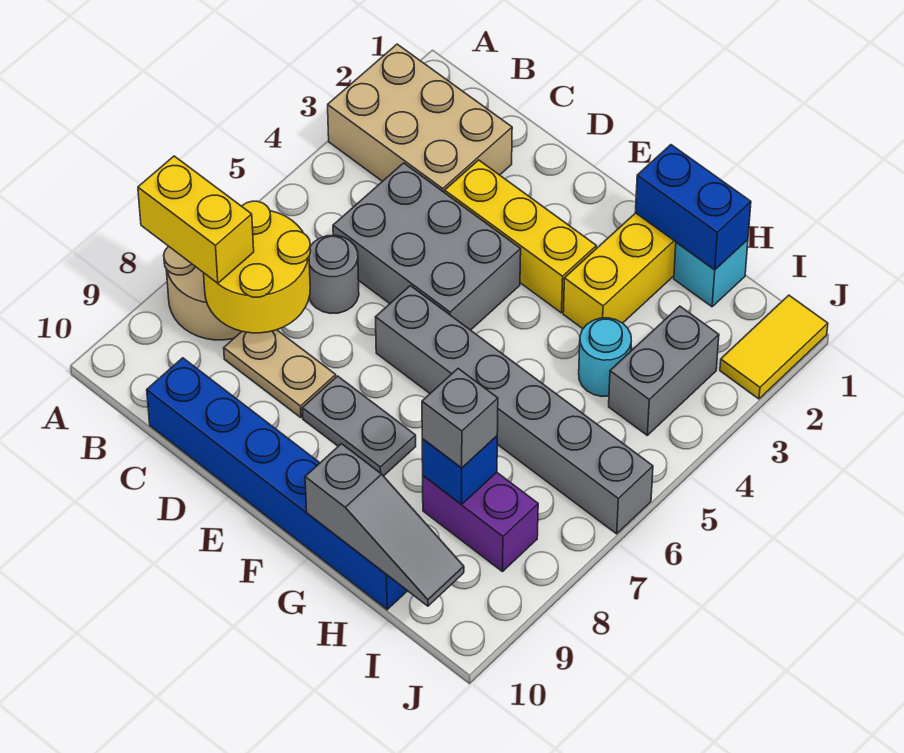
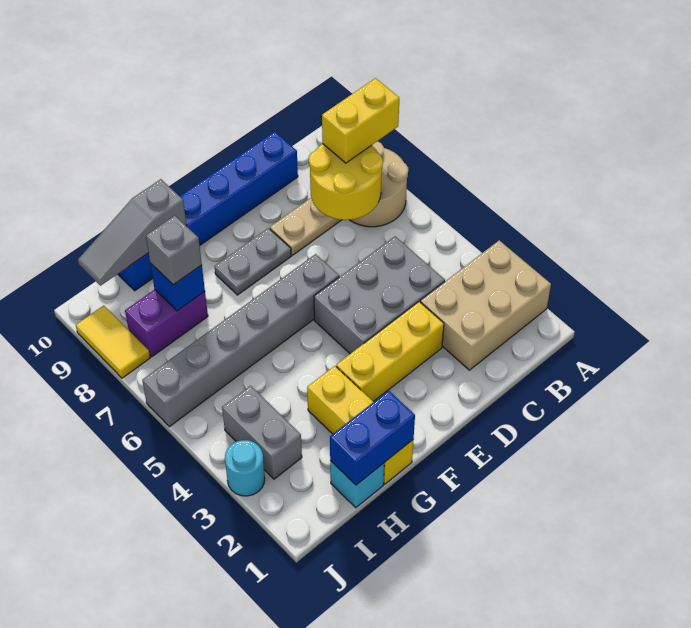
grey 1x1 round brick [309,235,359,313] -> none
cyan 1x1 round brick [579,318,631,396] -> cyan 1x1 round brick moved to [225,440,265,496]
yellow 1x2 tile [720,295,828,399] -> yellow 1x2 tile moved to [76,305,150,378]

